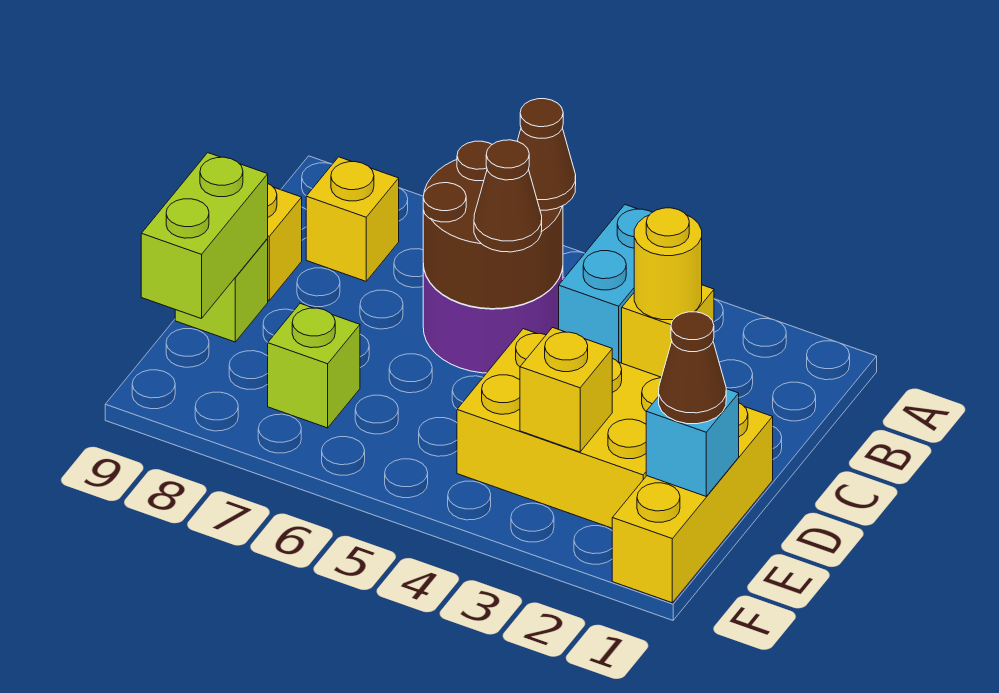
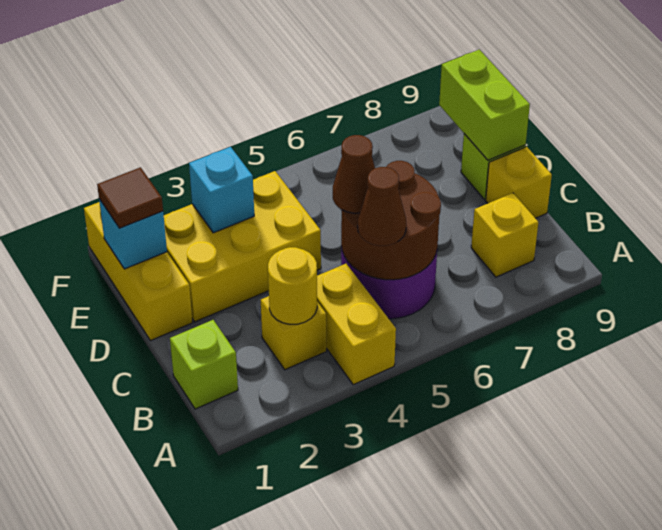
cyan 1x2 brick [559,205,652,363] -> yellow 1x2 brick [317,264,396,385]
brown 1x1 cone [659,312,726,424] -> brown 1x1 tile [97,167,163,228]
yellow 1x1 brick [520,328,612,452] -> cyan 1x1 brick [189,147,254,233]
lime 1x1 brick [268,303,360,428] -> lime 1x1 brick moved to [170,320,238,409]

